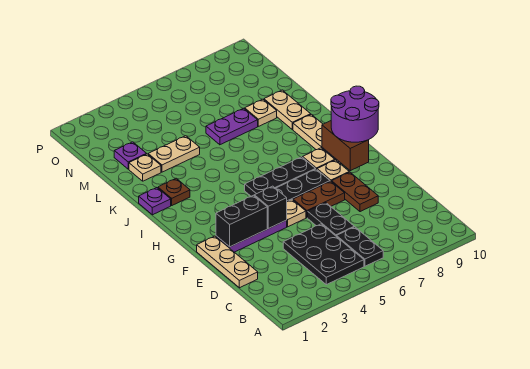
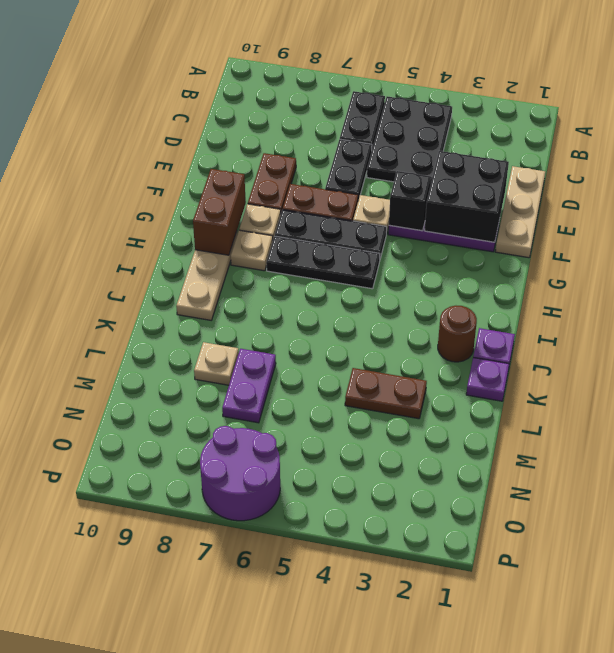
black 1x2 brick [216,195,267,247] -> black 2x2 brick [425,151,509,242]
purple 2x2 round brick [331,86,379,142] -> purple 2x2 round brick moved to [200,426,280,521]
brown 1x1 plate [158,178,190,205] -> brown 1x1 round brick [438,306,477,362]
tan 1x2 plate [264,90,311,129] -> none
tan 1x1 plate [129,154,161,181] -> none
tan 1x2 plate [148,136,200,172] -> brown 1x2 plate [345,368,427,419]
purple 1x2 plate [206,108,258,145] -> purple 1x2 plate turned to [222,349,276,423]
purple 1x1 plate [114,142,146,169] -> purple 1x1 plate moved to [466,358,509,401]

